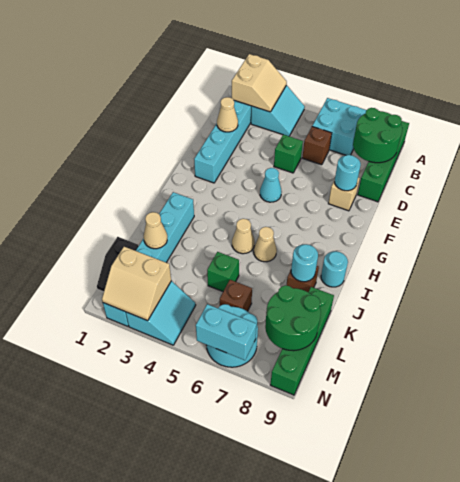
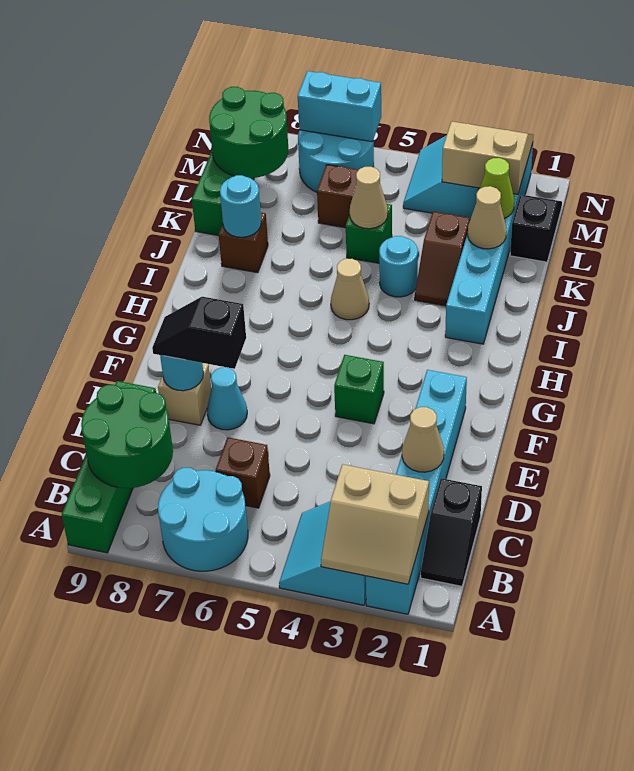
tan 2x2 slope [232,54,287,112] -> tan 2x2 slope turned to [321,464,429,584]
cyan 2x2 brick [312,98,366,155] -> cyan 2x2 round brick [158,468,248,571]
none -> black 1x2 slope [421,478,482,586]
green 1x1 brick [274,135,303,173] -> green 1x1 brick moved to [334,355,384,424]
none -> black 1x2 slope [152,297,246,369]
cyan 1x1 cone [260,168,282,202] -> cyan 1x1 cone moved to [207,367,247,430]
tan 1x1 cone [254,227,277,262] -> tan 1x1 cone moved to [350,167,388,229]
cyan 1x1 round brick [321,251,348,287] -> cyan 1x1 round brick moved to [379,236,418,297]
none -> brown 1x2 slope [415,212,470,306]
none -> lime 1x1 cone [480,158,515,218]

